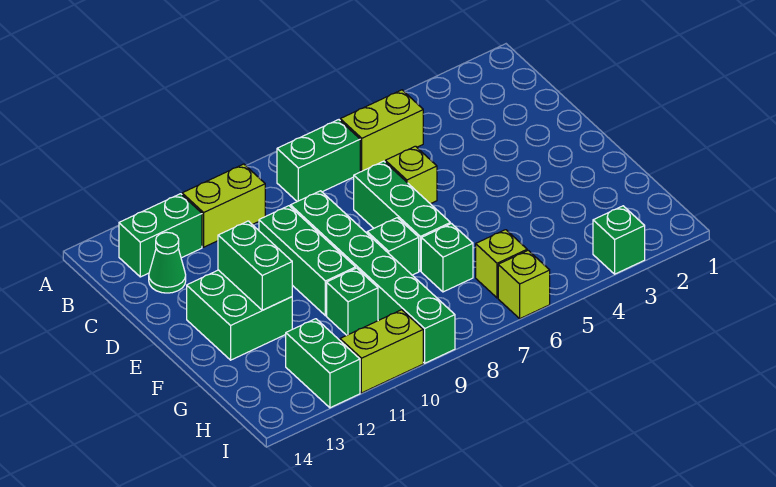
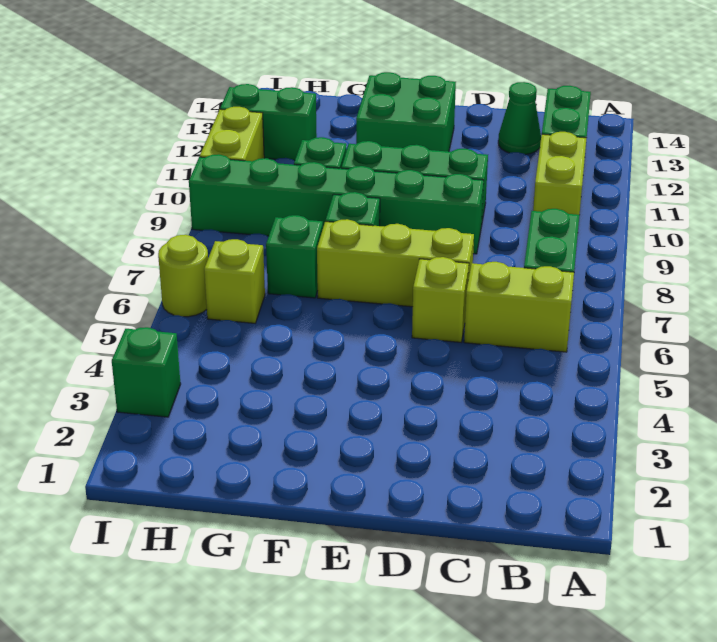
lime 1x2 brick [340,90,423,172] -> lime 1x2 brick turned to [464,262,574,352]
green 1x3 brick [354,161,450,271] -> lime 1x3 brick [317,219,474,307]
green 1x2 brick [218,221,292,310] -> none
lime 1x1 brick [498,250,550,319] -> lime 1x1 round brick [158,235,208,317]

